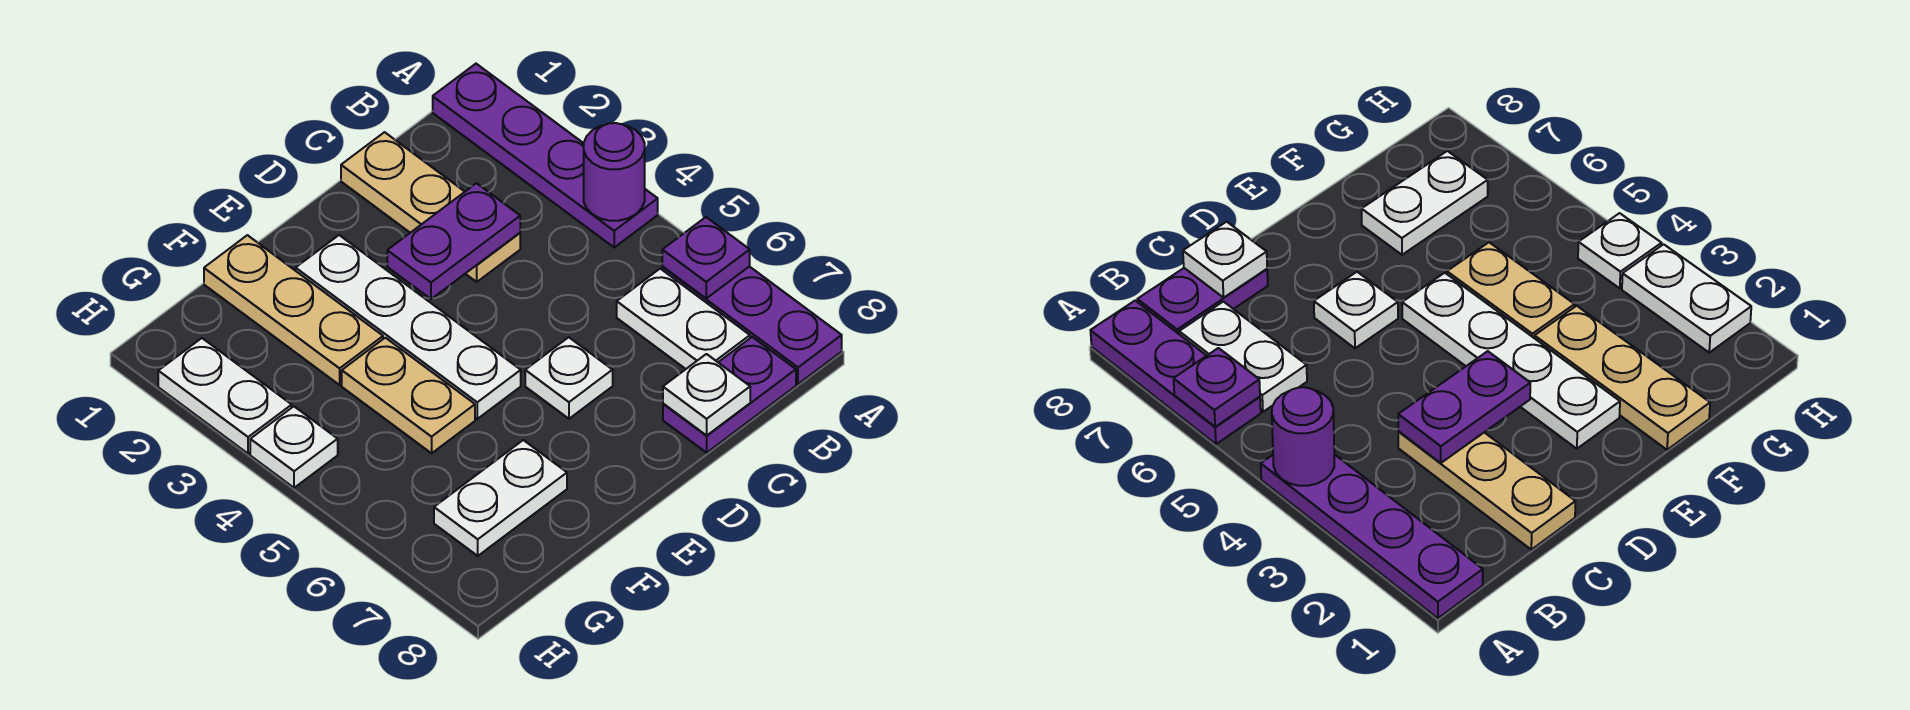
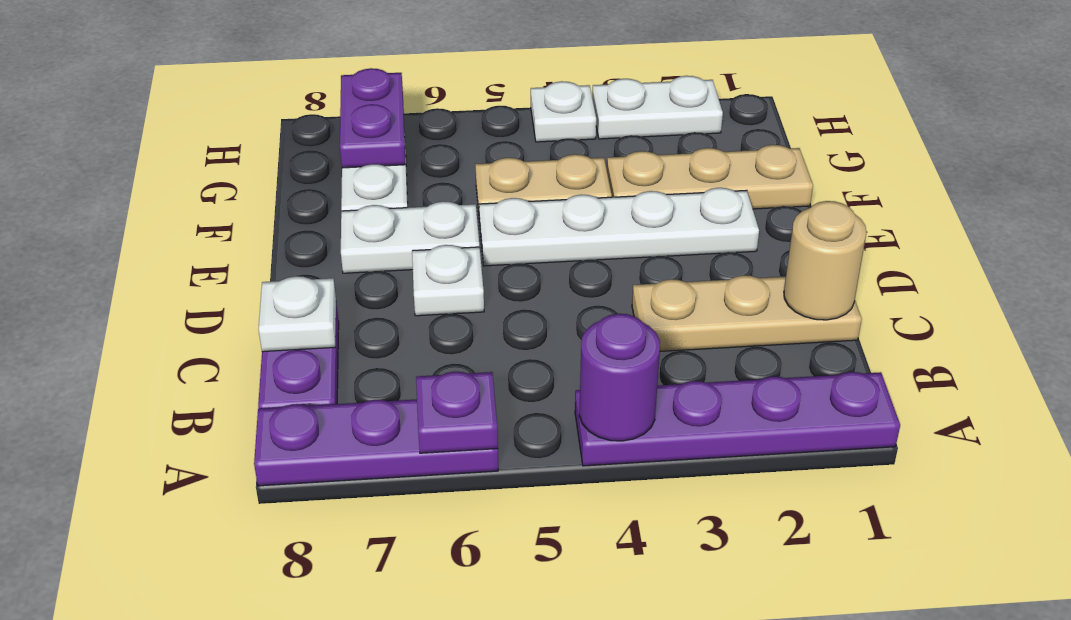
white 1x2 plate [617,269,750,369] -> white 1x2 plate moved to [341,201,480,273]
none -> tan 1x1 round brick [784,201,866,320]
purple 1x2 plate [387,183,520,299] -> purple 1x2 plate moved to [340,68,405,168]

